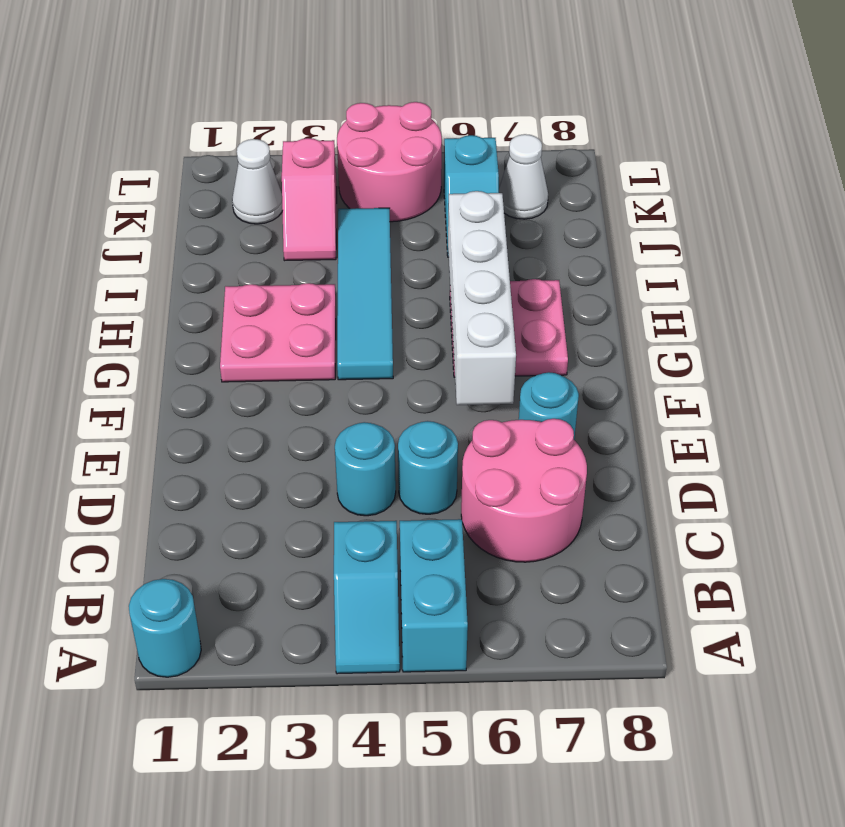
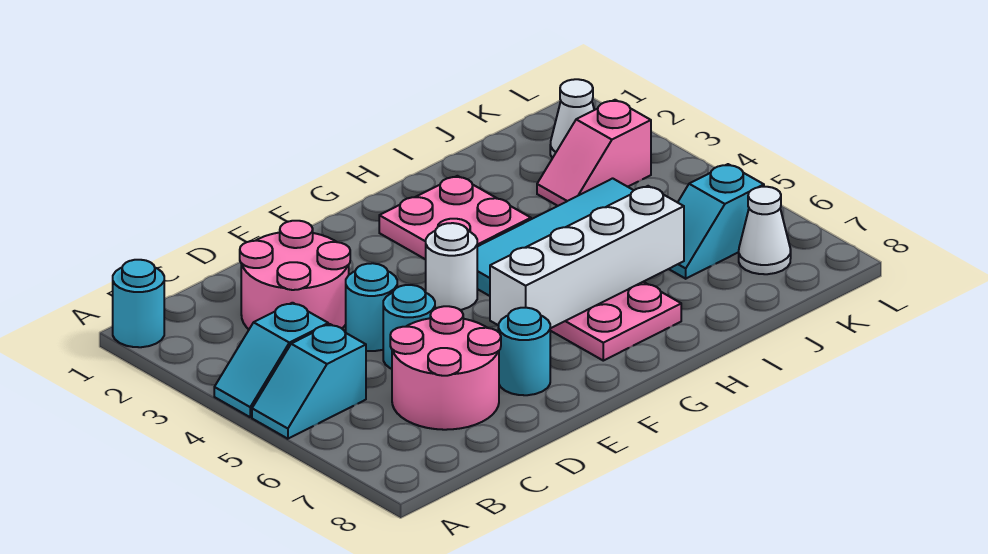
cyan 1x2 brick [400,519,468,672] -> cyan 1x2 slope [252,324,366,439]
none -> white 1x1 round brick [426,223,477,310]
pink 2x2 round brick [337,102,442,222] -> pink 2x2 round brick moved to [240,221,350,329]

